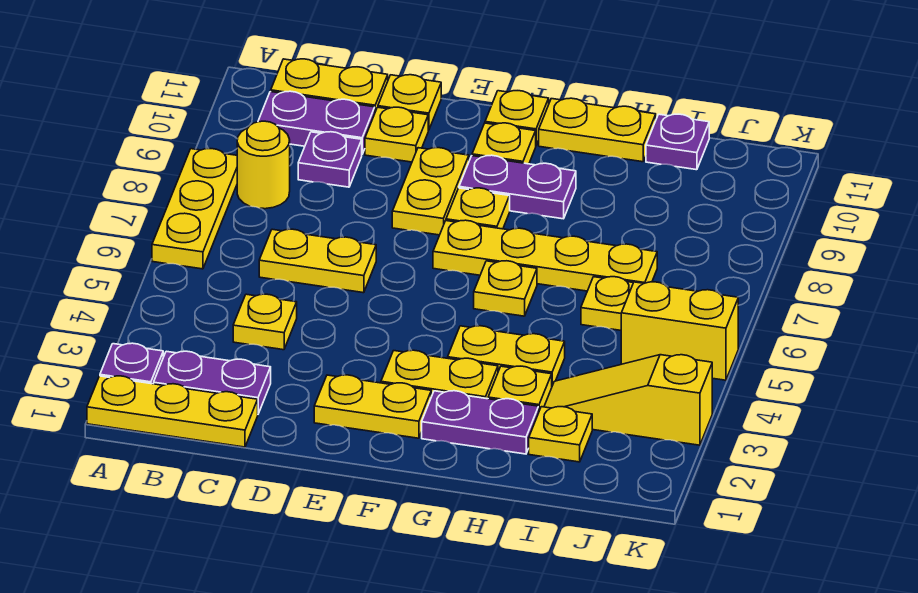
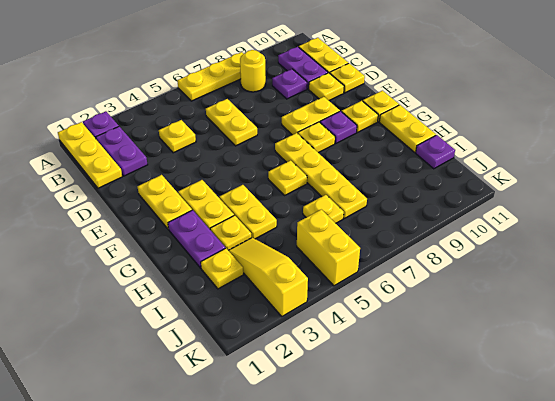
purple 1x2 plate [459,155,576,219] -> purple 1x1 plate [320,111,357,143]

